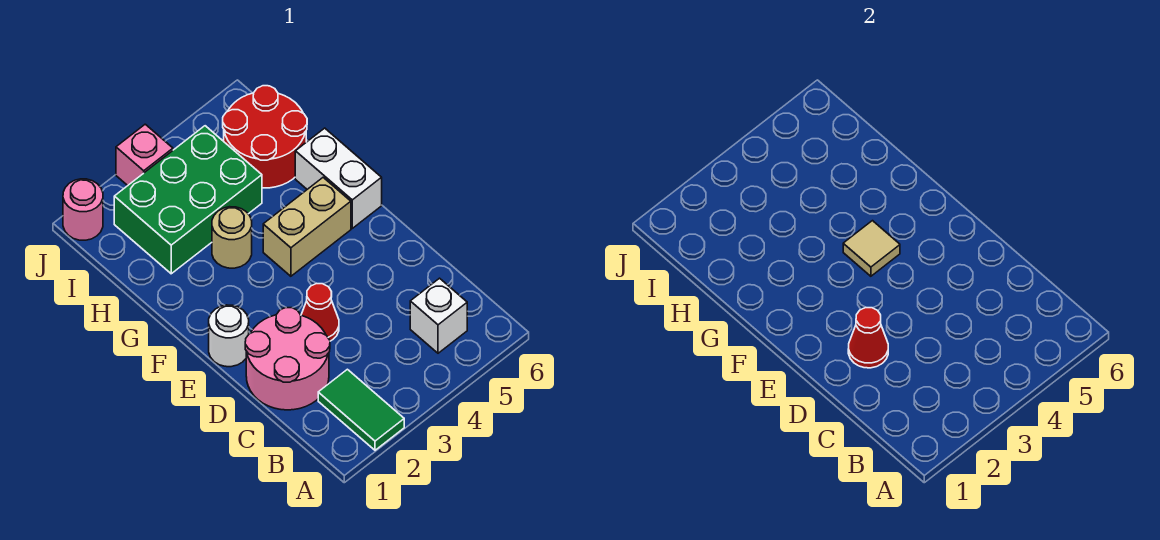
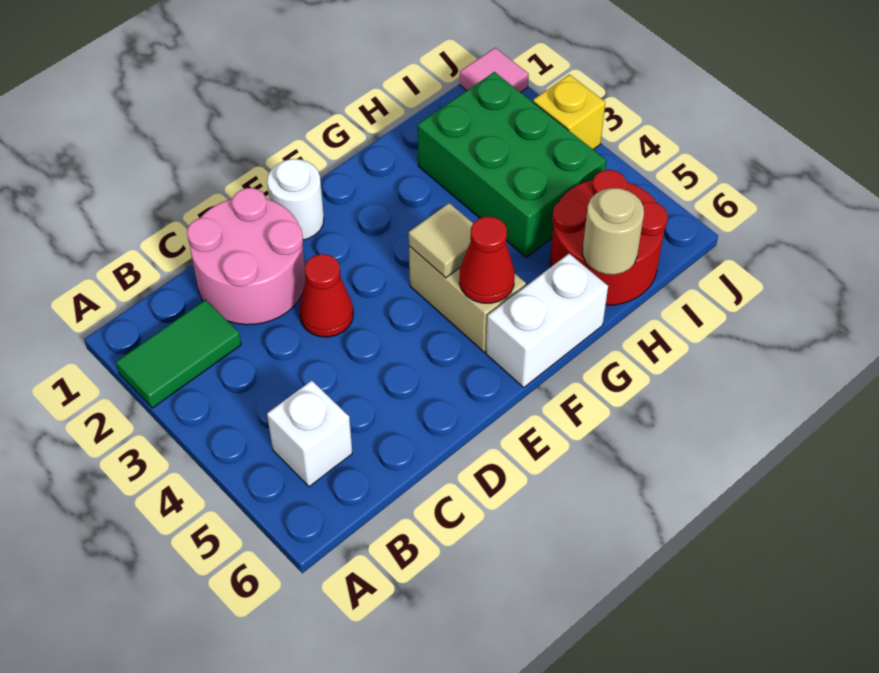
red 1x1 cone [848,308,888,368] -> red 1x1 cone moved to [459,217,515,303]
tan 1x1 round brick [212,207,252,268] -> tan 1x1 round brick moved to [583,188,644,275]
pink 1x1 round brick [63,179,103,240] -> pink 1x1 tile [460,48,529,92]
pink 1x1 brick [116,124,173,186] -> yellow 1x1 brick [533,74,606,149]

